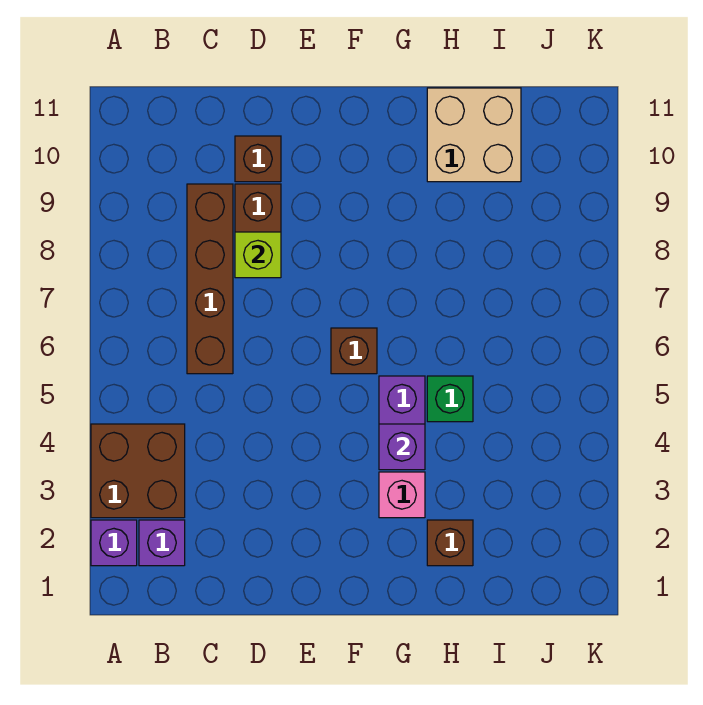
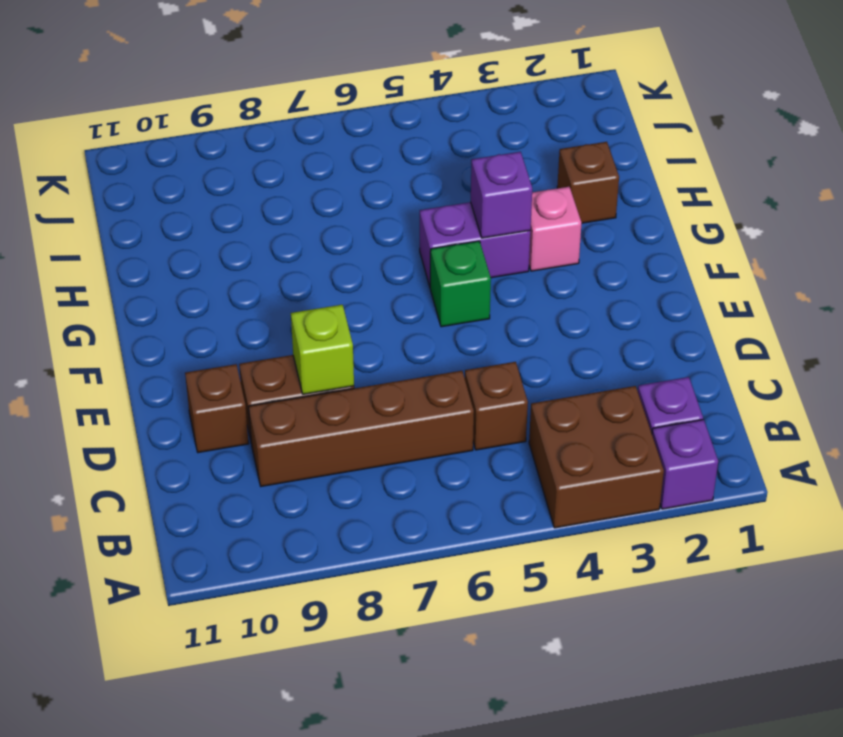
brown 1x1 brick [331,328,377,374] -> brown 1x1 brick moved to [465,362,528,450]
green 1x1 brick [427,376,473,422] -> green 1x1 brick moved to [430,241,491,327]
tan 2x2 brick [427,88,521,182] -> none

